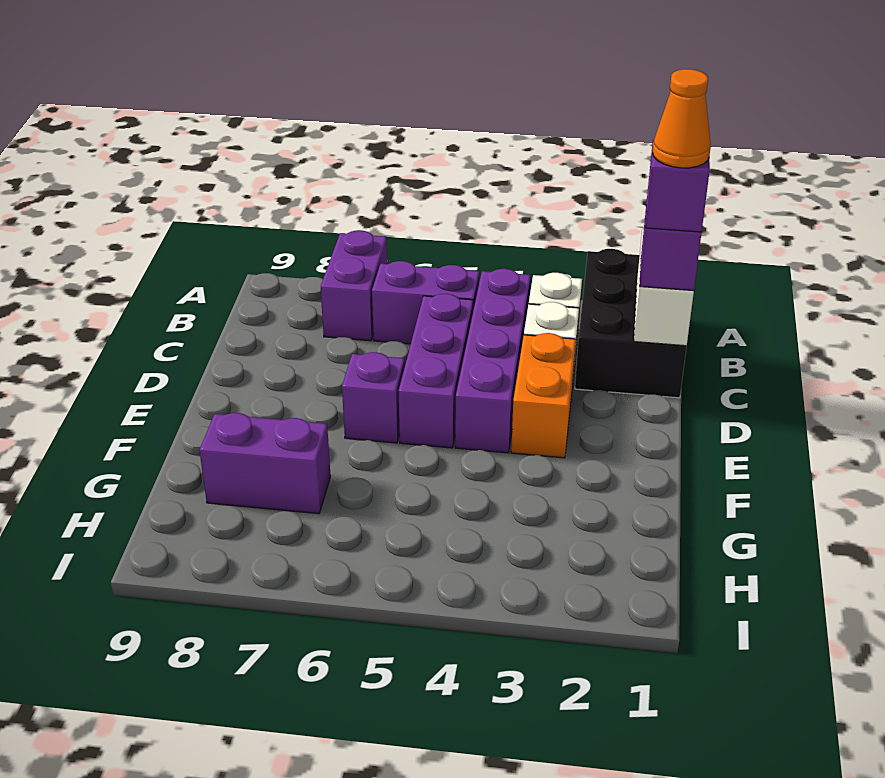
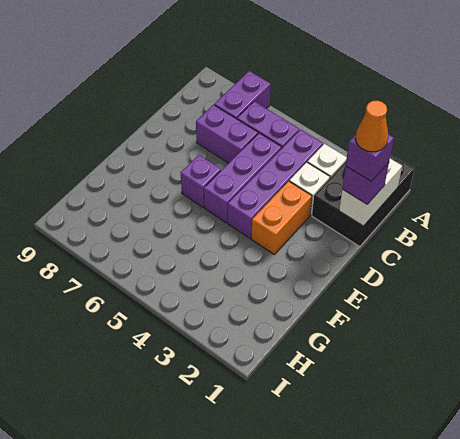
purple 1x2 brick [199,413,331,514] -> purple 1x2 brick moved to [196,105,258,163]

